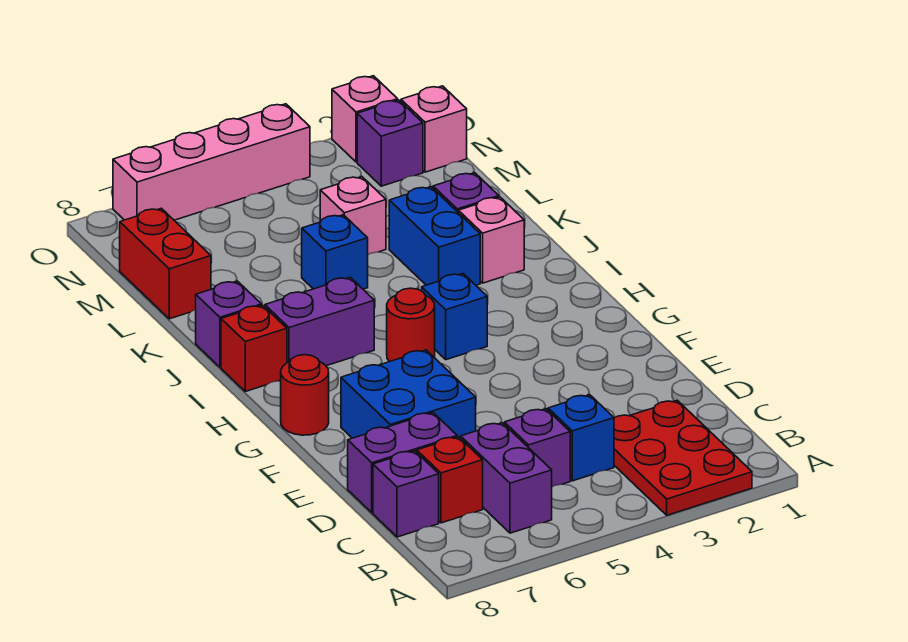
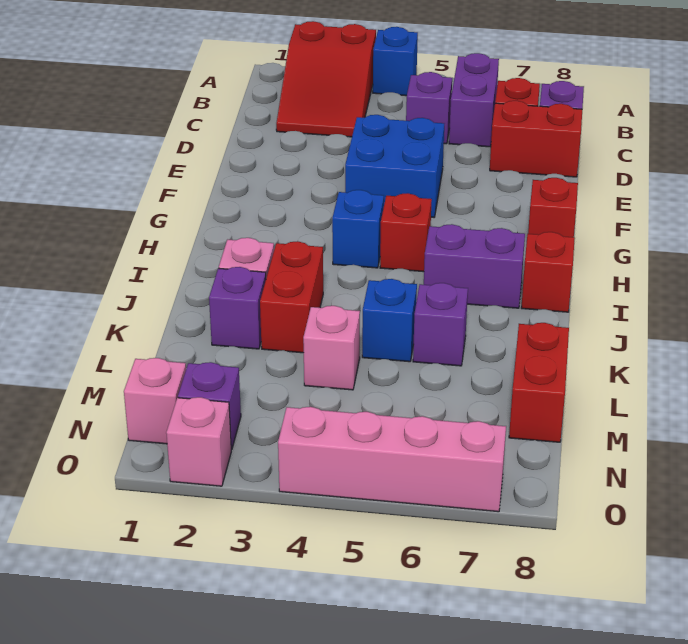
red 2x3 plate [614,400,752,515] -> red 2x3 slope [276,21,376,137]
blue 1x1 brick [548,395,614,481] -> blue 1x1 brick moved to [373,27,418,96]
purple 1x2 brick [348,413,457,513] -> red 1x2 brick [490,101,582,177]
blue 2x2 brick [341,350,476,439] -> blue 2x2 brick moved to [345,115,444,217]
red 1x1 round brick [281,355,329,435] -> red 1x1 brick [528,178,578,237]
red 1x1 round brick [387,288,435,362] -> red 1x1 brick [380,193,432,272]
blue 1x2 brick [389,187,480,285] -> red 1x2 brick [260,241,323,353]
purple 1x1 brick [196,281,262,367] -> purple 1x1 brick moved to [413,283,468,366]

